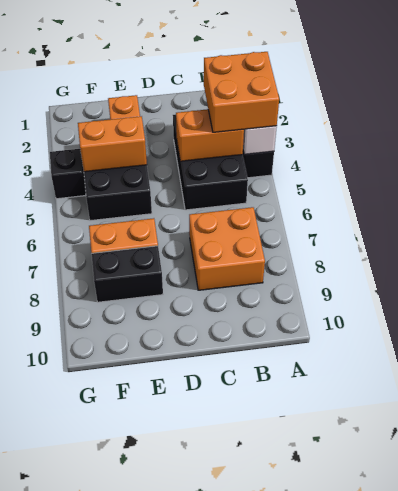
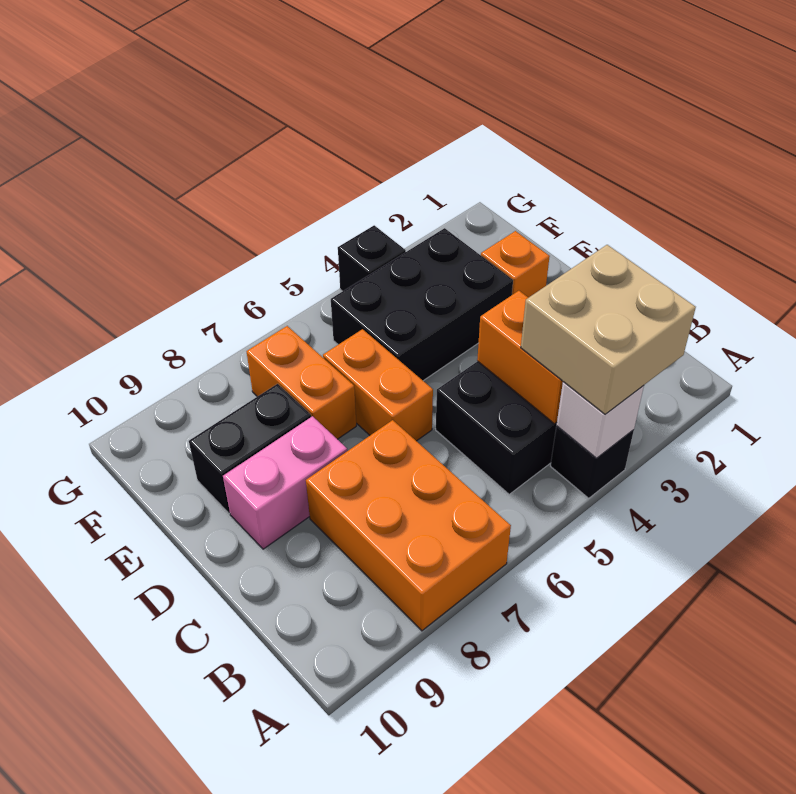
orange 2x2 brick [204,52,279,132] -> tan 2x2 brick [521,245,696,414]
orange 2x2 brick [189,207,265,290] -> orange 2x3 brick [306,420,511,631]
none -> pink 1x2 brick [223,416,347,549]
orange 1x2 brick [78,116,147,172] -> orange 1x2 brick moved to [323,329,433,441]
black 1x2 brick [91,246,163,302] -> black 1x2 brick turned to [189,384,311,513]

